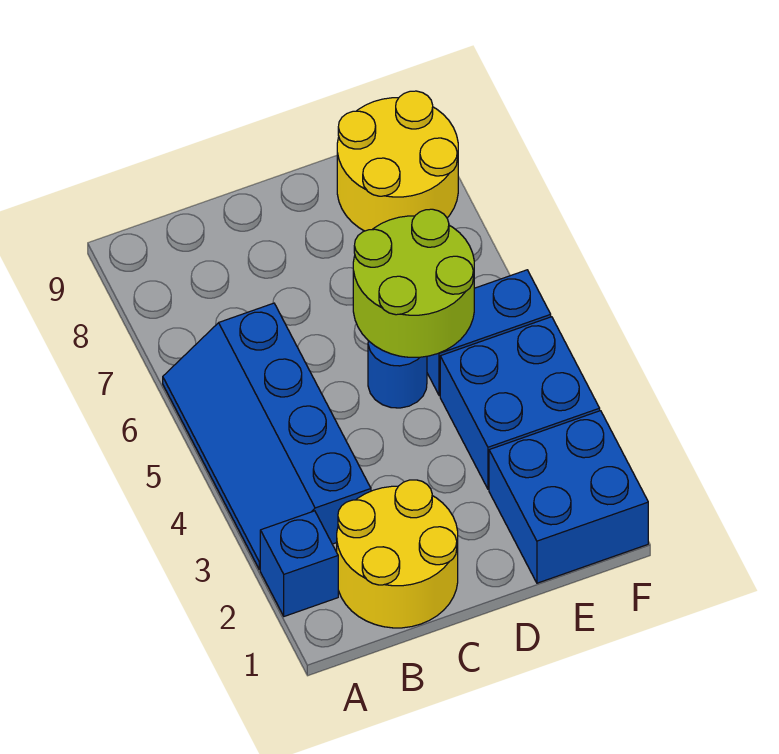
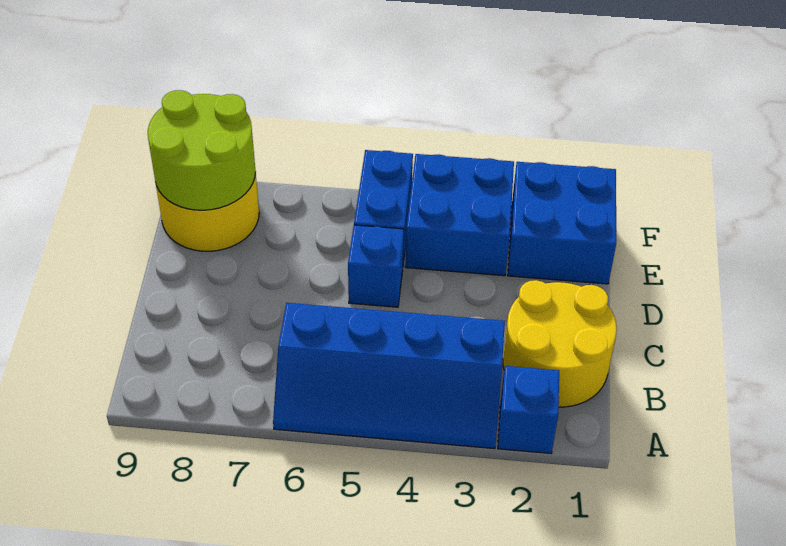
blue 1x1 round brick [368,341,427,408] -> blue 1x1 brick [348,225,404,307]
lime 2x2 round brick [353,209,474,357] -> lime 2x2 round brick moved to [148,90,256,210]

